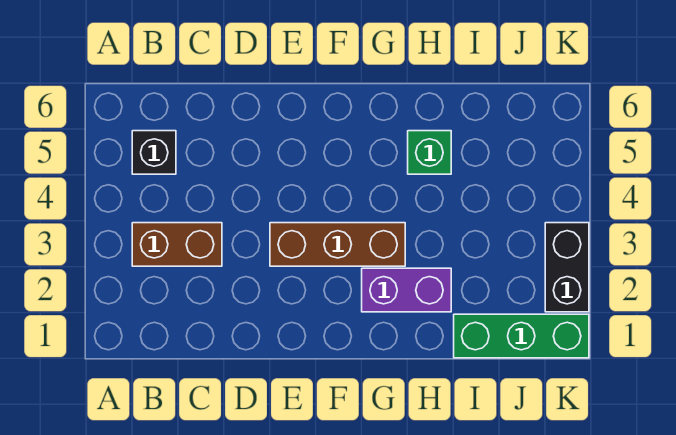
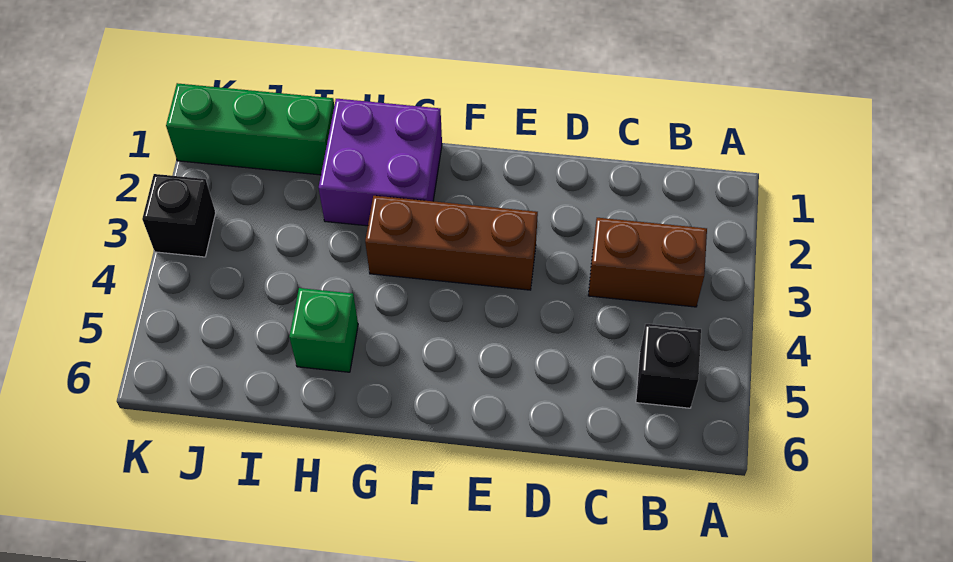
purple 1x2 brick [362,268,451,312] -> purple 2x2 brick [319,99,442,226]
black 1x2 brick [545,223,589,312] -> black 1x1 brick [142,174,216,257]

